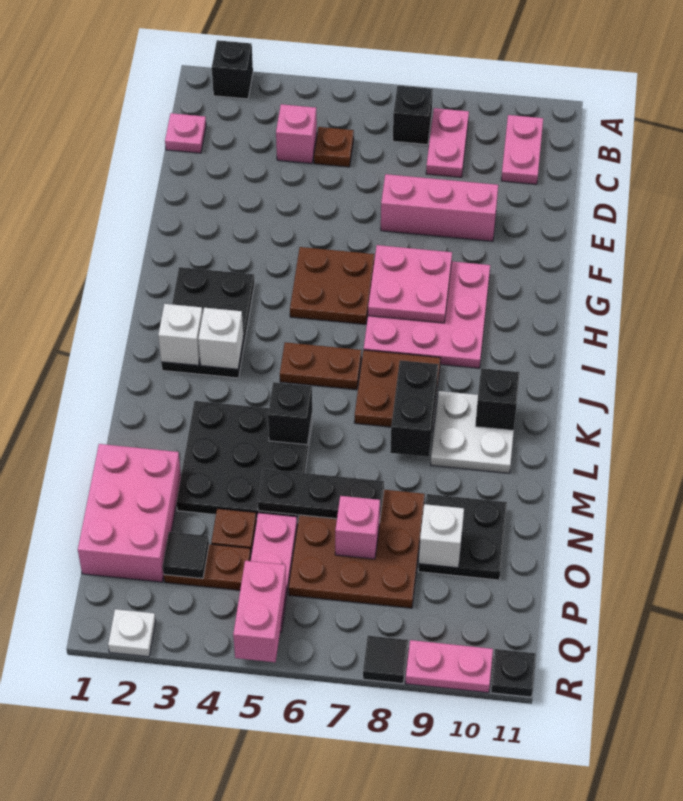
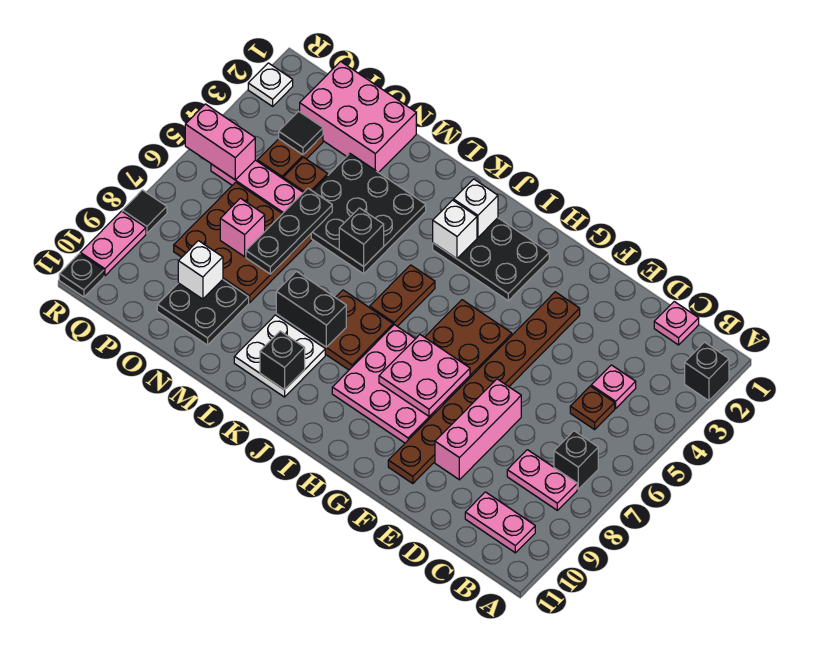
pink 1x1 brick [276,104,317,164] -> pink 1x1 plate [591,365,636,408]
none -> brown 1x8 plate [388,292,580,484]

